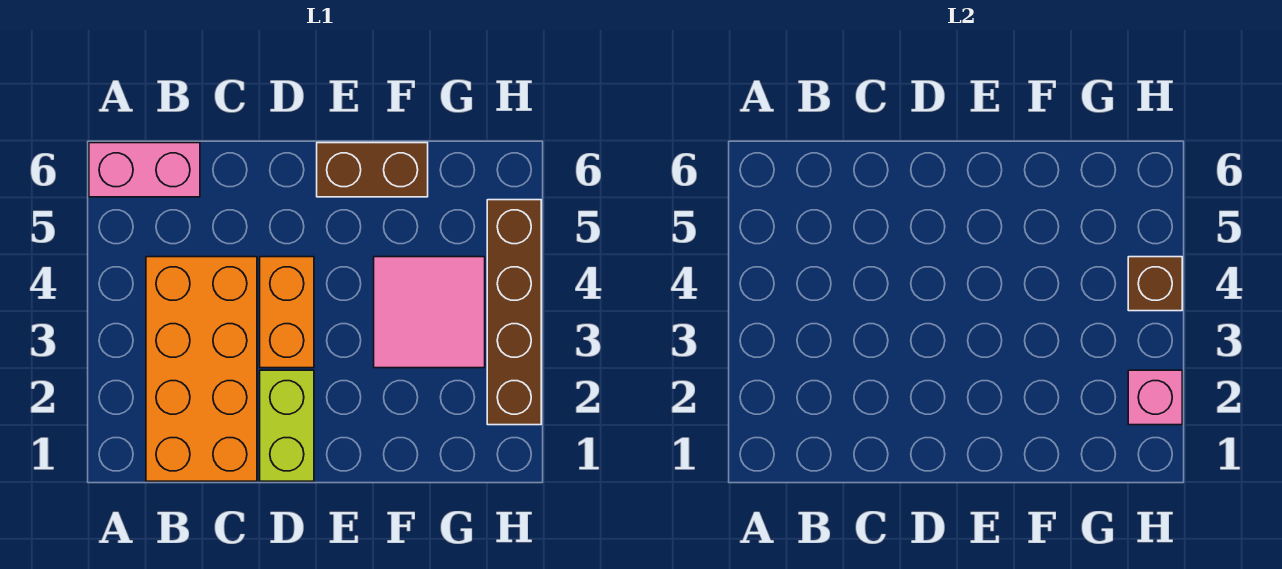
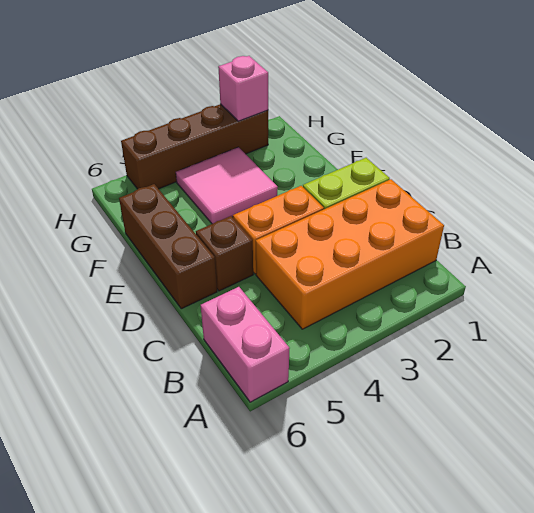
brown 1x2 brick [317,143,428,197] -> brown 1x3 brick [119,184,217,309]
brown 1x1 brick [1128,257,1182,311] -> brown 1x1 brick moved to [196,216,253,291]

